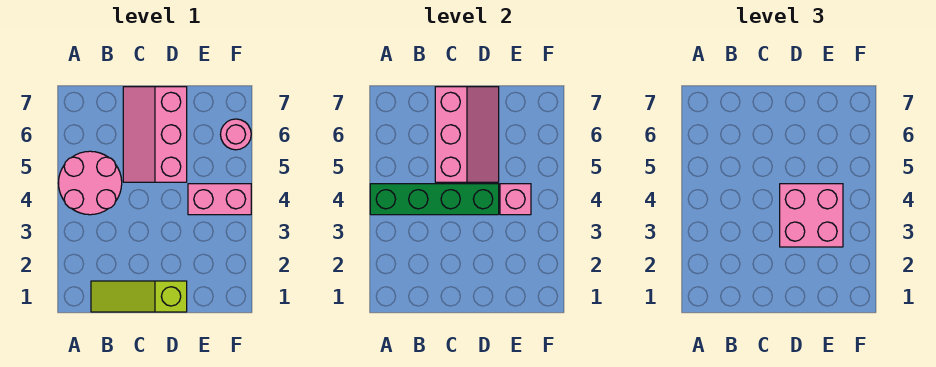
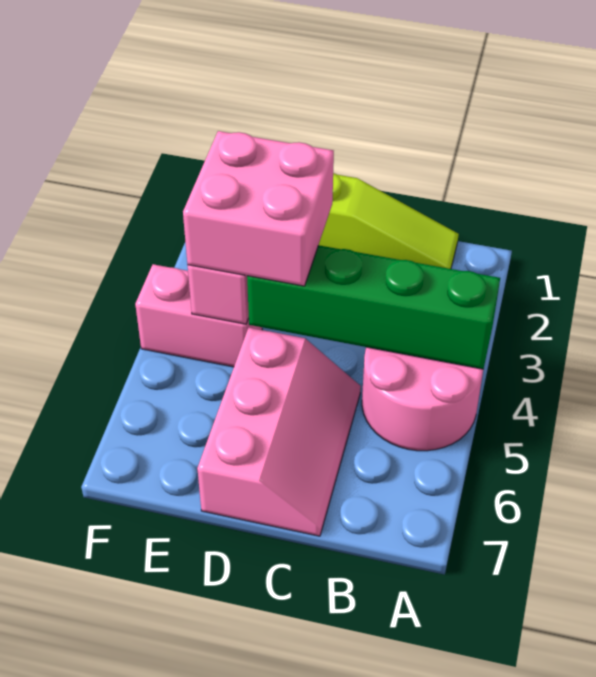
pink 2x3 slope [435,87,499,182] -> none
pink 1x1 round brick [221,119,251,150] -> none

